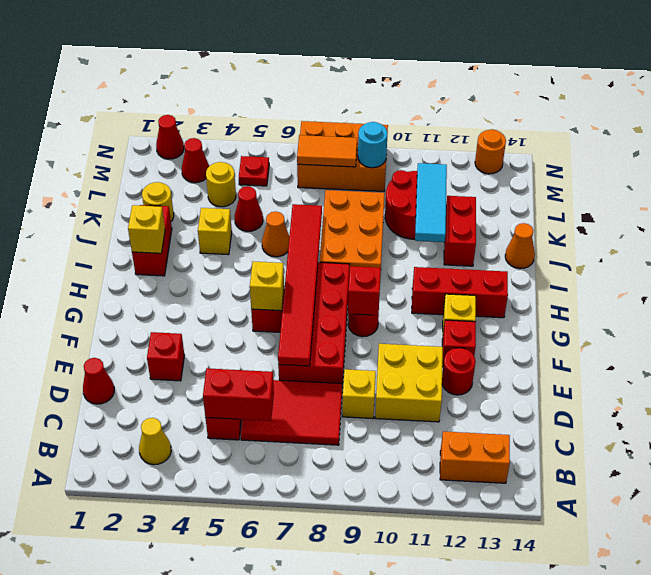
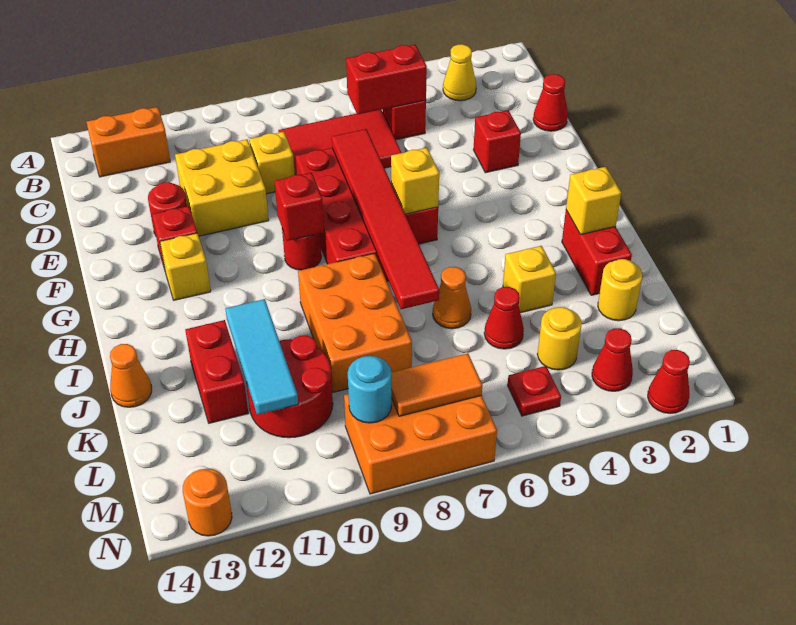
red 1x3 brick [412,267,508,318] -> none

